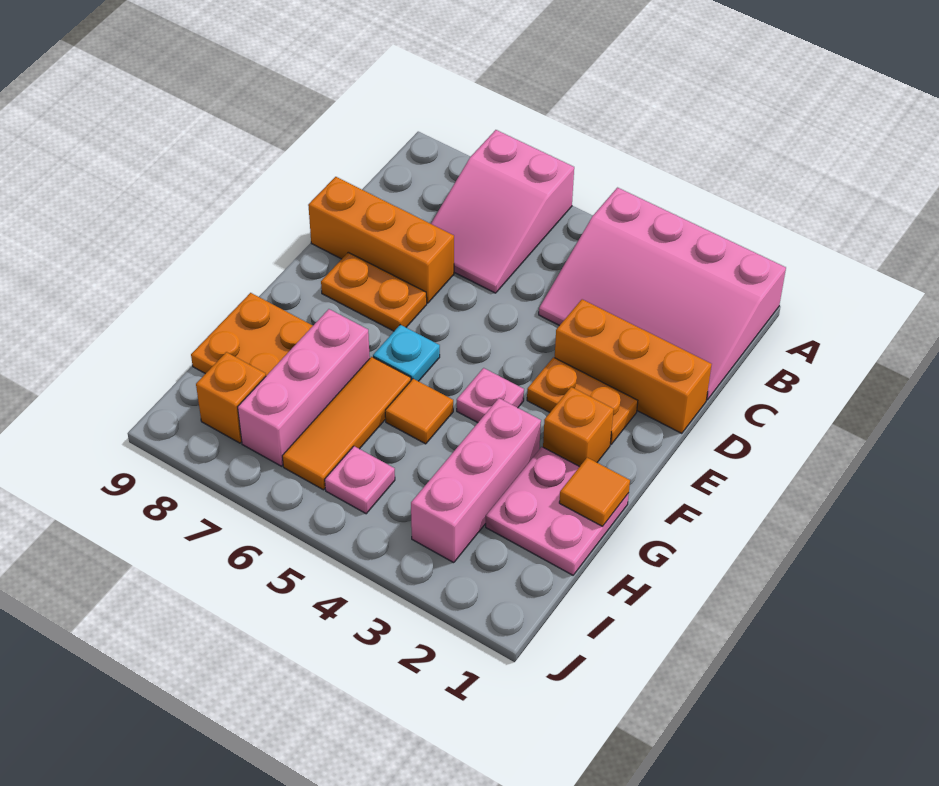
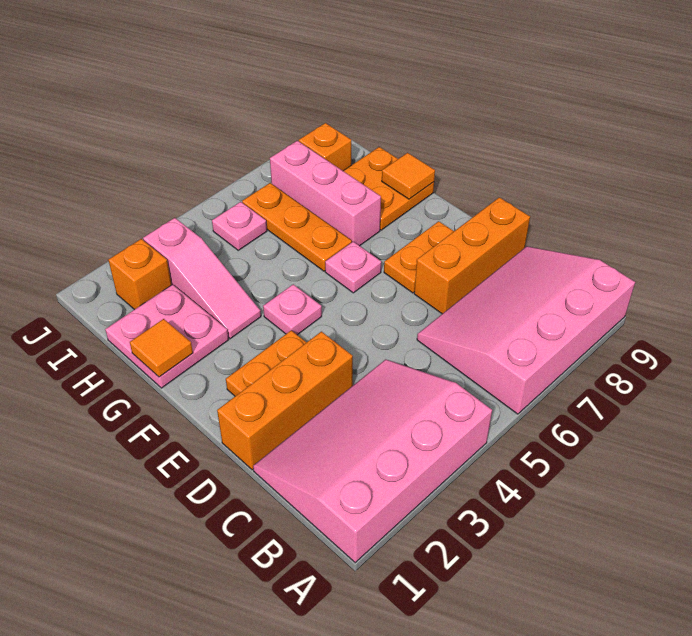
pink 2x3 slope [431,130,574,293] -> pink 3x4 slope [417,246,635,414]
orange 1x1 brick [543,387,614,467] -> orange 1x1 brick moved to [108,239,172,310]
cyan 1x1 plate [373,325,440,381] -> pink 1x1 plate [325,242,381,293]
pink 1x3 brick [411,398,541,563] -> pink 1x3 slope [143,218,261,339]
orange 1x1 tile [385,379,453,444] -> orange 1x1 tile moved to [382,153,435,199]
orange 1x3 tile [282,357,411,490] -> orange 1x3 plate [242,183,352,271]

